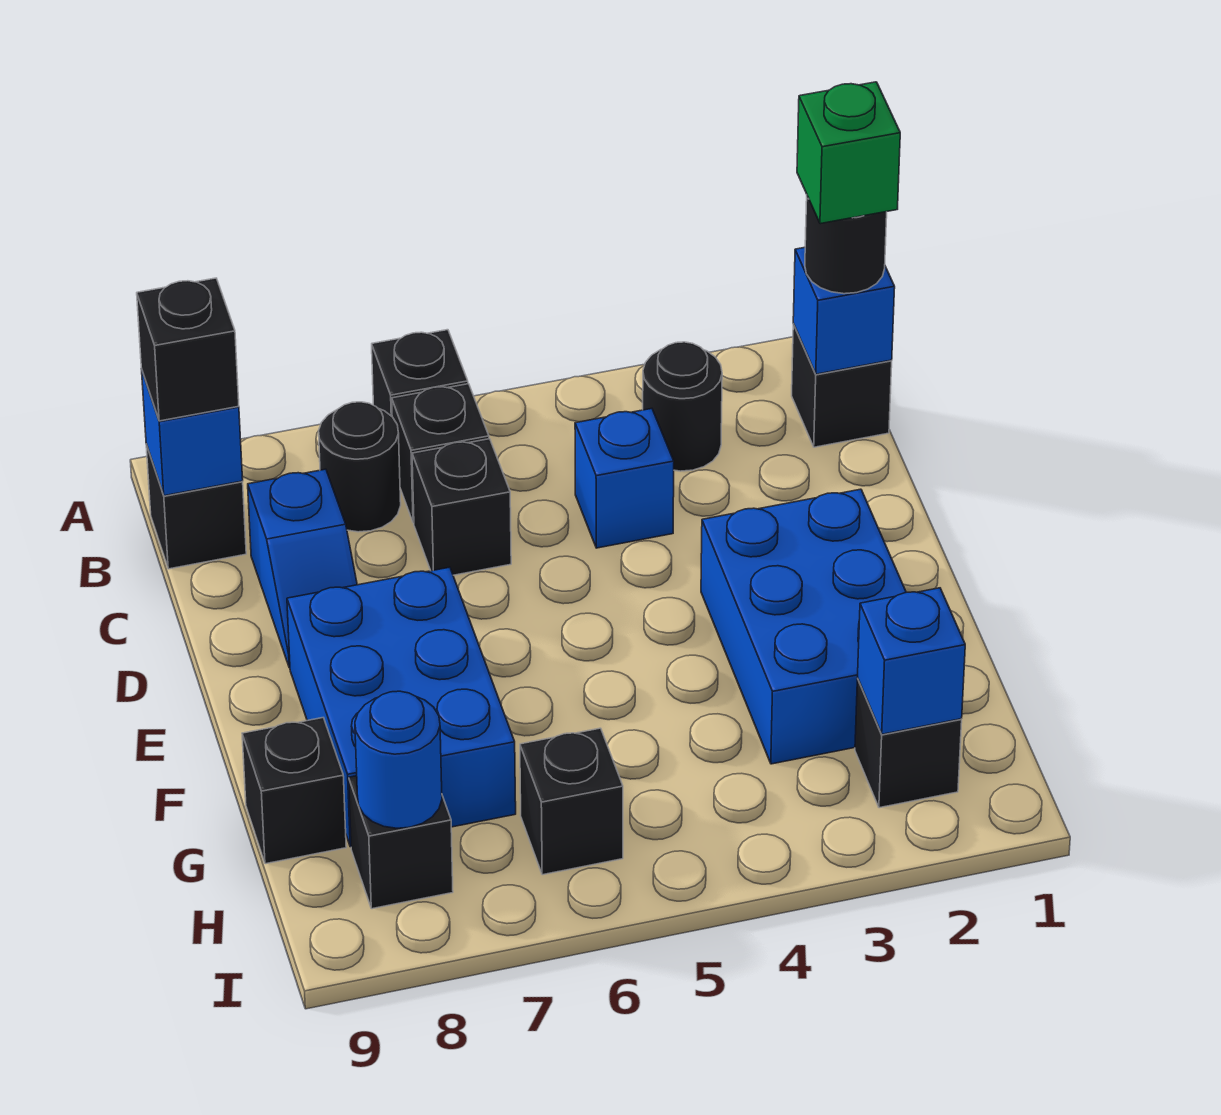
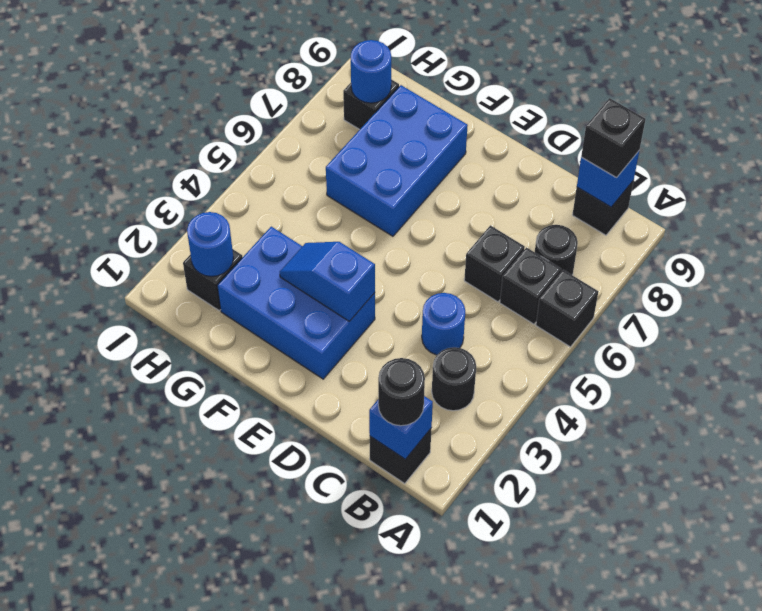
green 1x1 brick [797,82,900,224] -> none
blue 1x1 brick [575,409,674,548] -> blue 1x1 round brick [422,293,465,355]
blue 1x2 slope [248,469,357,668] -> blue 1x2 slope moved to [280,242,375,321]
blue 2x3 brick [287,567,516,847] -> blue 2x3 brick turned to [326,85,468,236]
black 1x1 brick [242,718,346,864] -> none
blue 1x1 brick [858,588,965,734] -> blue 1x1 round brick [187,212,234,277]
black 1x1 brick [520,728,623,875] -> none

